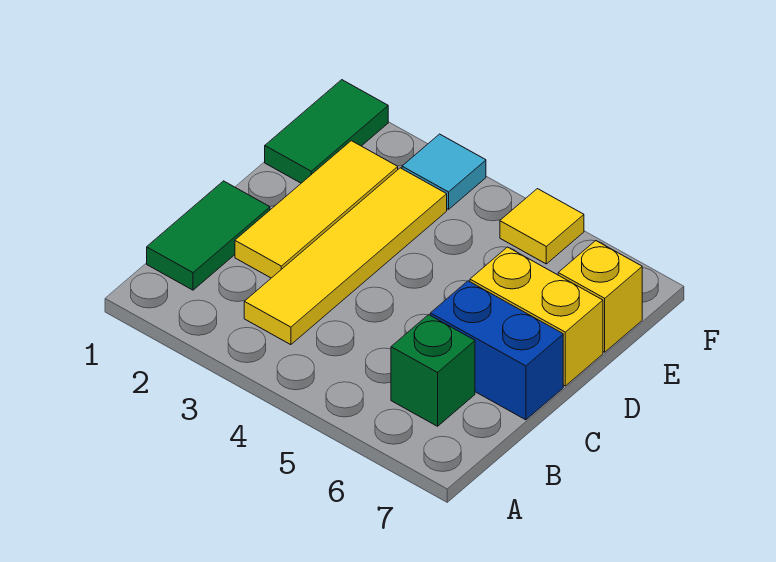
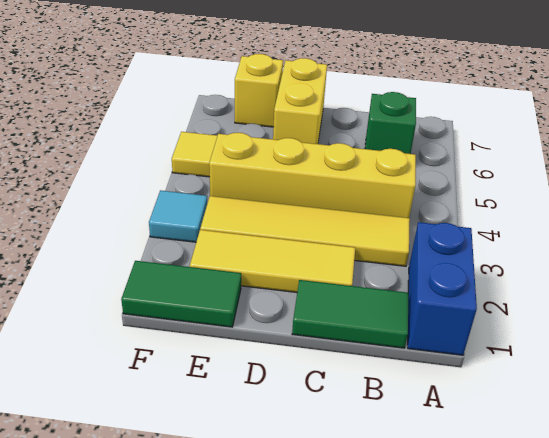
none -> yellow 1x4 brick [209,133,416,218]
blue 1x2 brick [430,281,563,420] -> blue 1x2 brick moved to [408,222,477,355]

